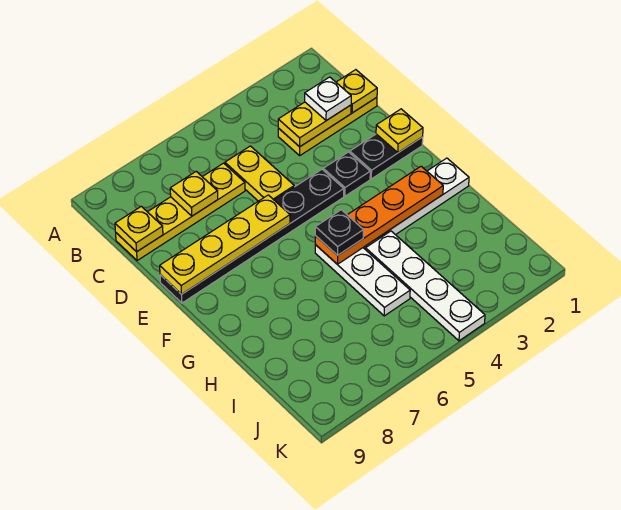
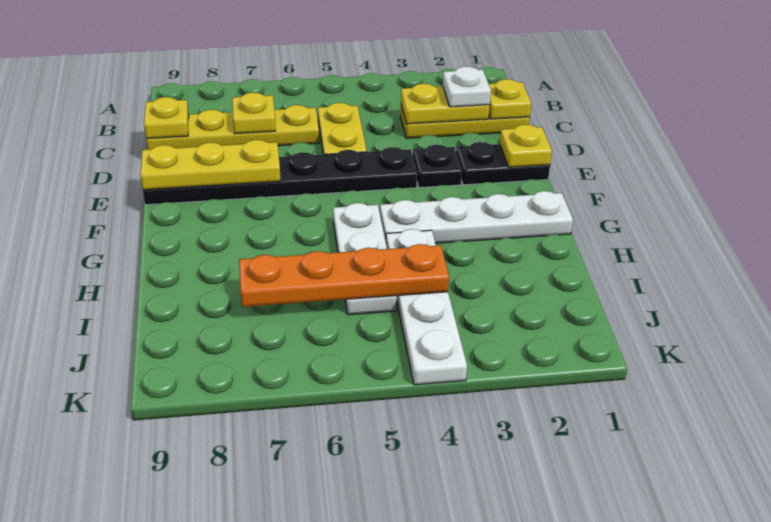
yellow 1x4 plate [160,195,290,294] -> yellow 1x3 plate [140,140,281,190]
orange 1x4 plate [315,166,443,264] -> orange 1x4 plate moved to [239,244,449,307]
black 1x1 plate [315,210,364,255] -> none

